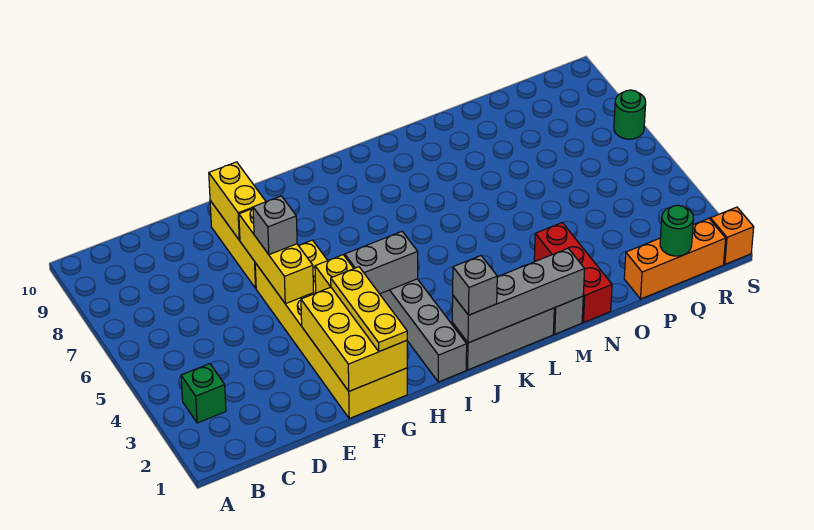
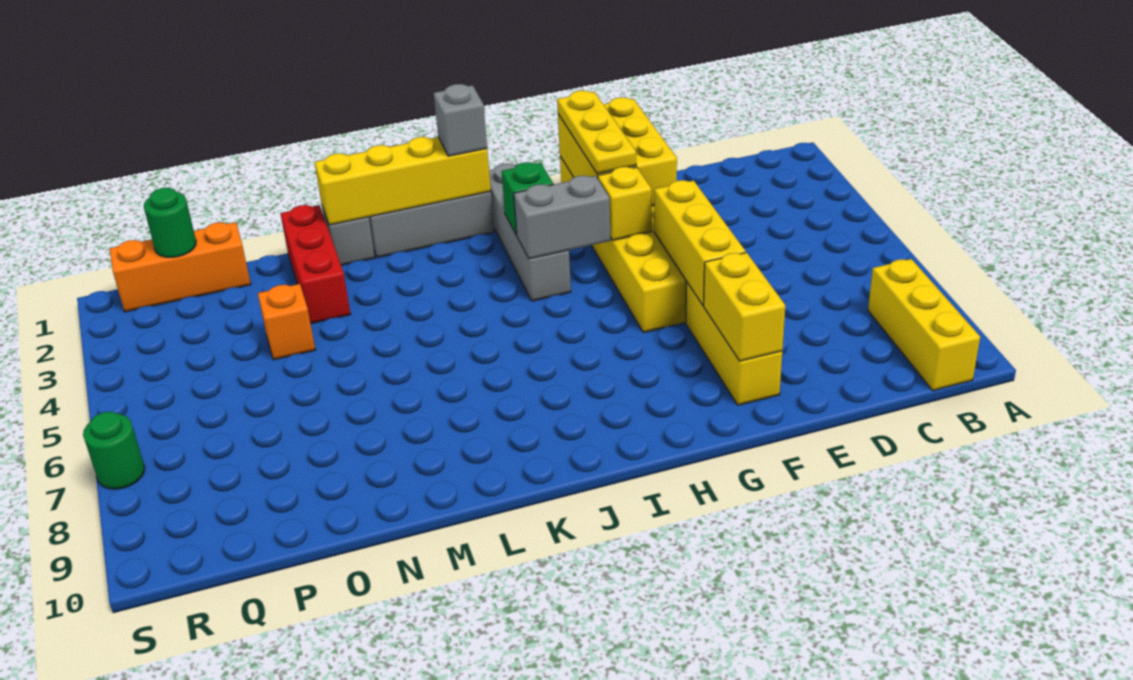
green 1x1 brick [181,364,226,423] -> green 1x1 brick moved to [502,162,553,235]
none -> yellow 1x3 brick [868,259,980,390]
grey 1x1 brick [253,196,297,255] -> none
grey 1x4 brick [452,248,585,343] -> yellow 1x4 brick [314,137,491,225]
orange 1x1 brick [710,207,754,264] -> orange 1x1 brick moved to [258,284,315,360]

